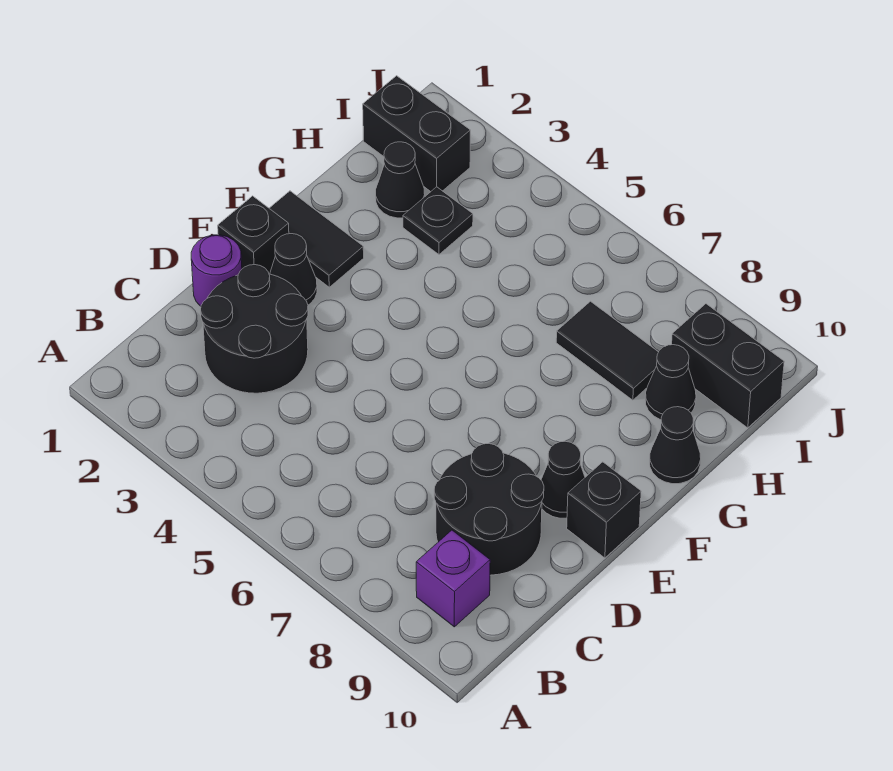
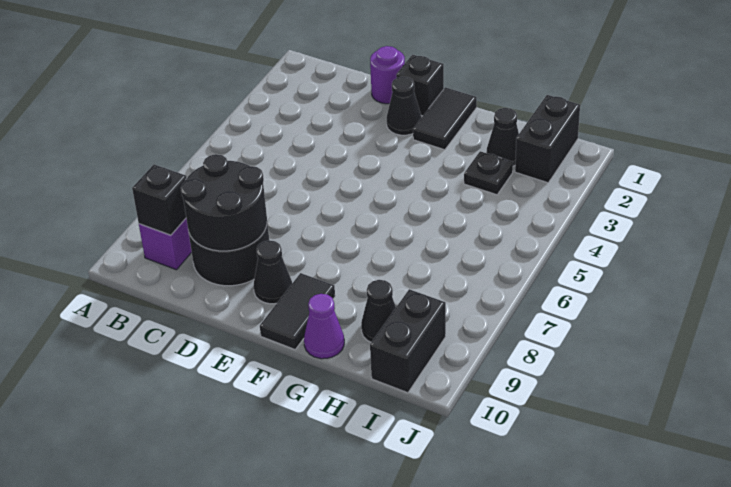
black 2x2 round brick [201,265,308,393] -> black 2x2 round brick moved to [181,154,267,251]
black 1x1 brick [567,462,641,558] -> black 1x1 brick moved to [132,164,187,235]
black 1x1 cone [650,407,701,484] -> purple 1x1 cone [304,294,344,359]
black 1x2 tile [556,301,658,400] -> black 1x2 tile moved to [260,273,335,349]

